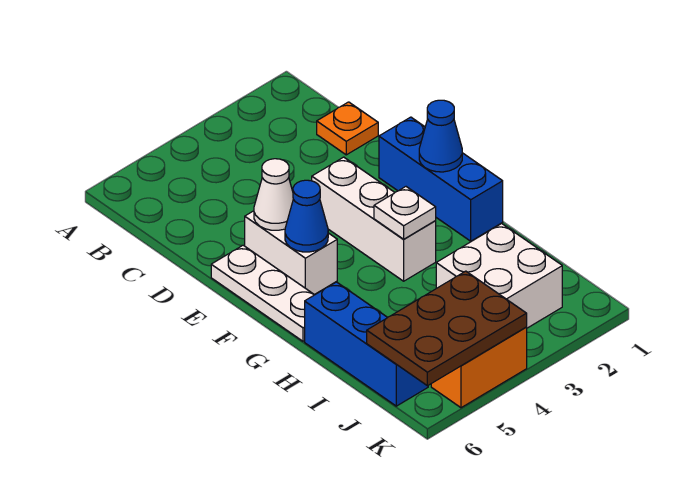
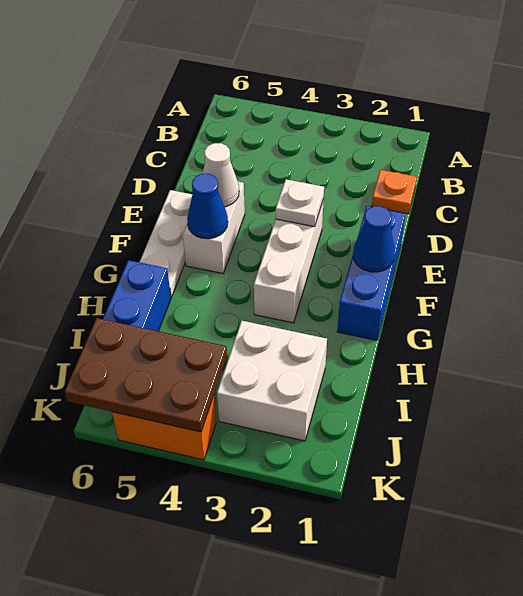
white 1x1 plate [374,187,436,239] -> white 1x1 plate moved to [276,179,324,227]

